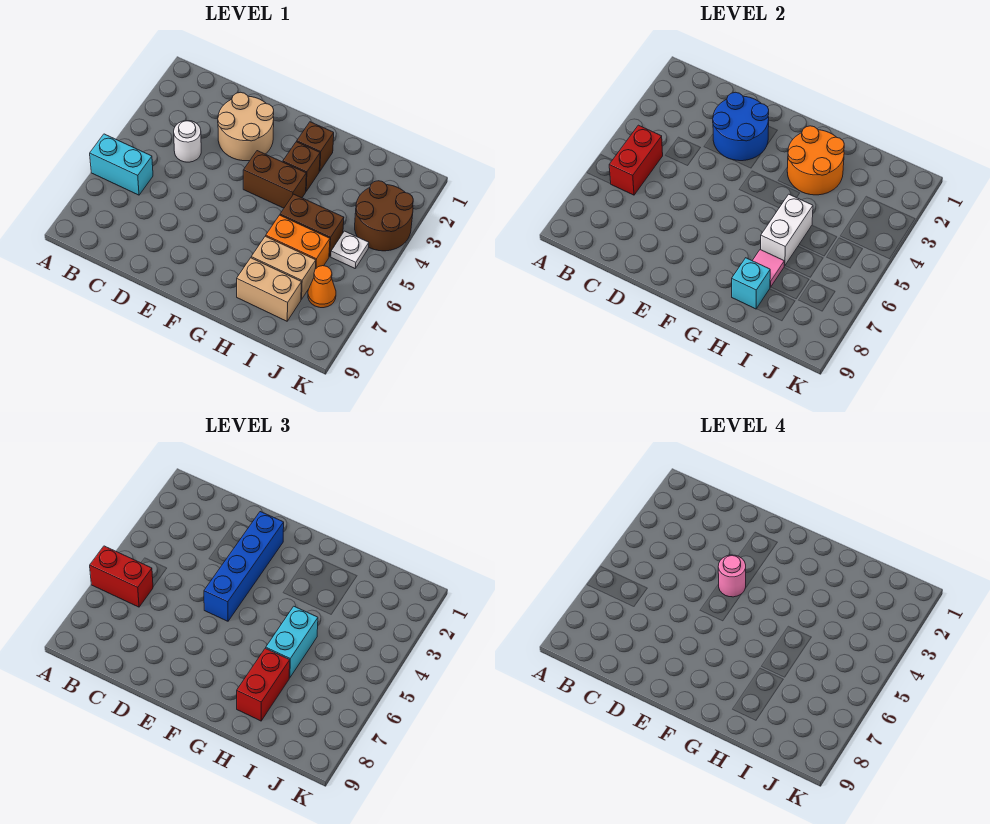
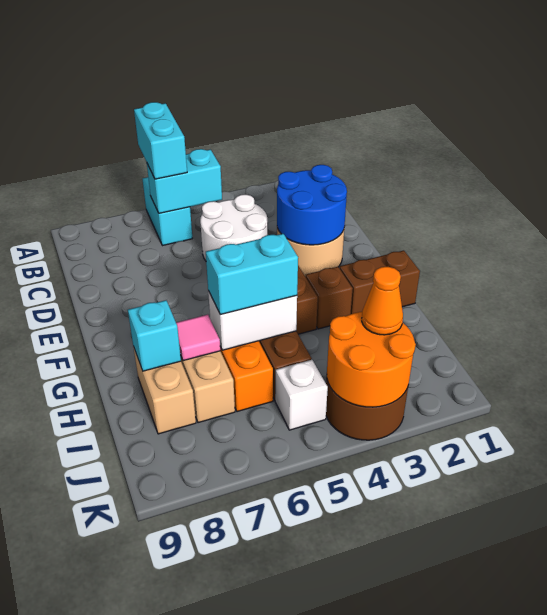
red 1x2 brick [90,546,153,607] -> cyan 1x2 brick [134,102,187,179]
red 1x2 brick [609,125,663,195] -> cyan 1x2 brick [147,149,222,213]
white 1x1 round brick [174,121,201,162] -> white 2x2 round brick [200,195,268,261]
blue 1x4 brick [204,512,284,621] -> none
pink 1x1 round brick [718,555,746,597] -> none
brown 1x1 brick [297,122,334,171] -> brown 1x2 brick [340,250,420,314]
orange 2x2 round brick [787,126,844,195] -> orange 2x2 round brick moved to [327,312,416,407]
red 1x2 brick [237,648,290,721] -> none
white 1x1 plate [331,231,369,268] -> white 1x1 brick [275,360,328,430]
orange 1x1 cone [308,266,336,308] -> orange 1x1 cone moved to [362,267,403,335]

